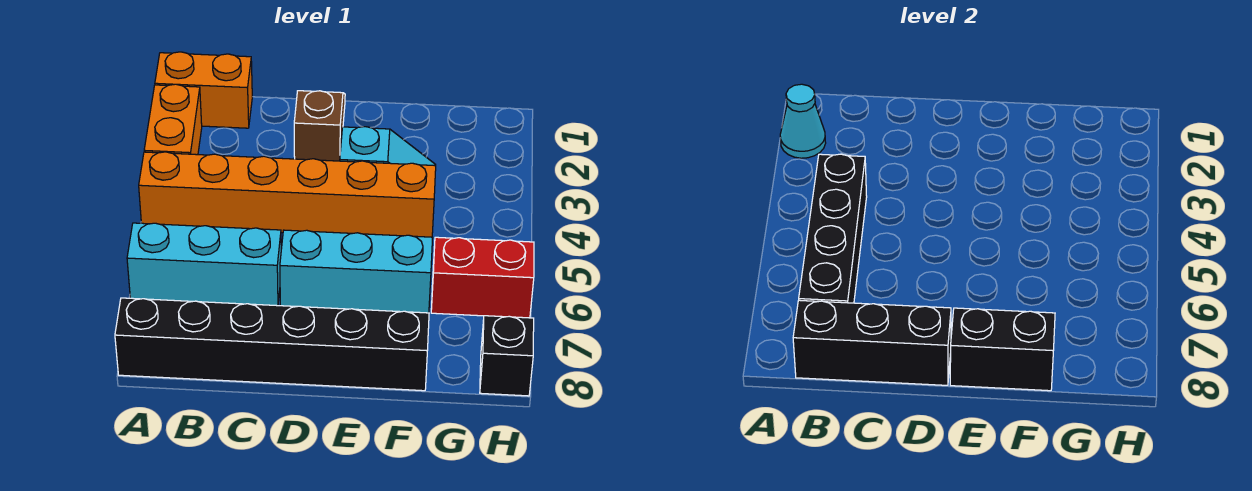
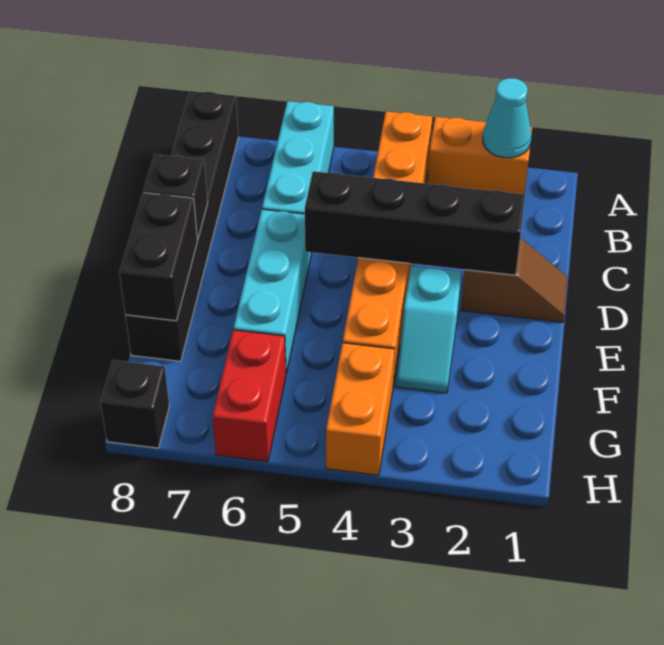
orange 1x2 brick [155,52,252,128] -> orange 1x2 brick moved to [326,343,395,475]
black 1x4 brick [799,154,867,303] -> black 1x4 brick moved to [305,171,525,275]
black 1x3 brick [793,300,951,385] -> black 1x1 brick [144,154,208,239]

